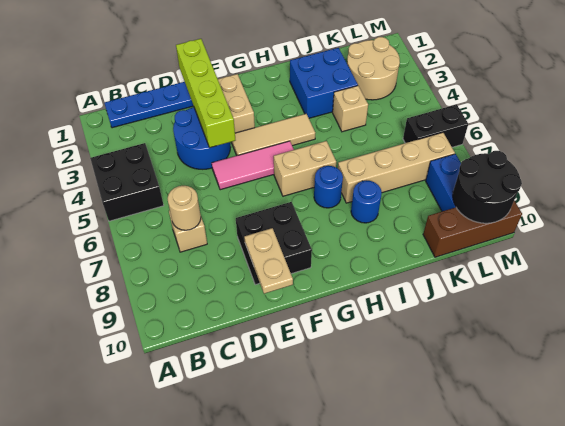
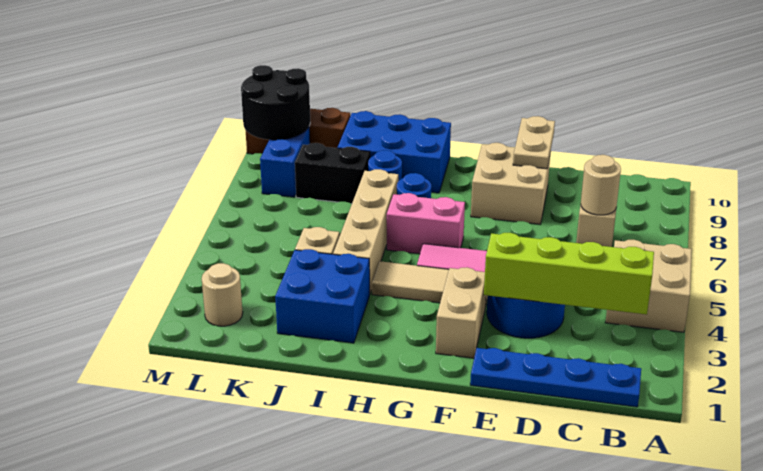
black 2x2 brick [90,143,164,221] -> tan 2x2 brick [605,240,692,332]
lime 1x4 brick [176,39,235,148] -> lime 1x4 brick turned to [484,233,654,314]
black 2x2 brick [236,202,312,285] -> tan 2x2 brick [471,143,550,224]
tan 1x2 brick [274,141,336,196] -> pink 1x2 brick [387,193,465,254]
none -> blue 2x3 brick [338,111,451,193]
tan 1x4 brick [338,133,455,203] -> tan 1x4 brick turned to [333,169,398,293]
tan 2x2 round brick [347,37,400,100] -> tan 1x1 round brick [202,263,243,326]
black 1x2 brick [403,104,468,147] -> black 1x2 brick moved to [295,143,370,204]

